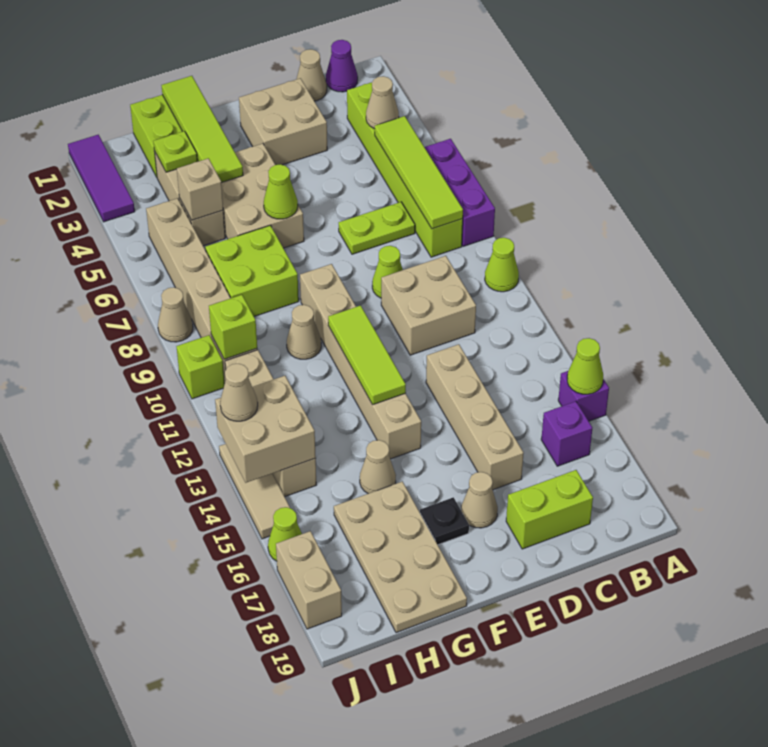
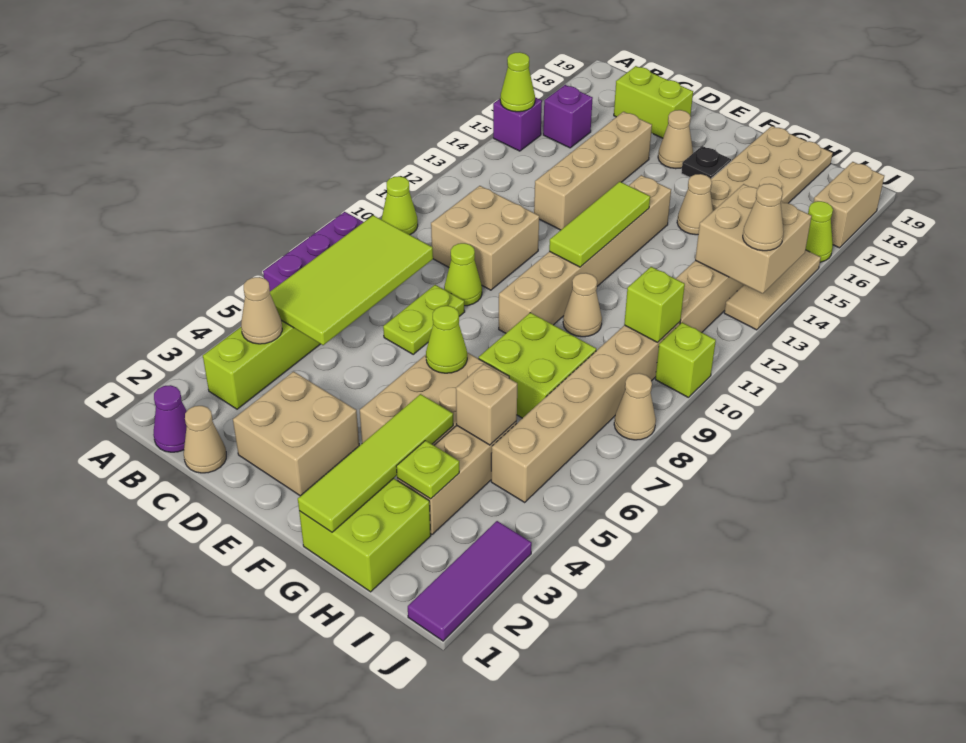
lime 1x4 tile [375,116,463,229] -> lime 2x4 tile [270,215,433,345]
lime 1x2 plate [339,202,415,254] -> lime 1x2 plate turned to [383,285,465,354]

